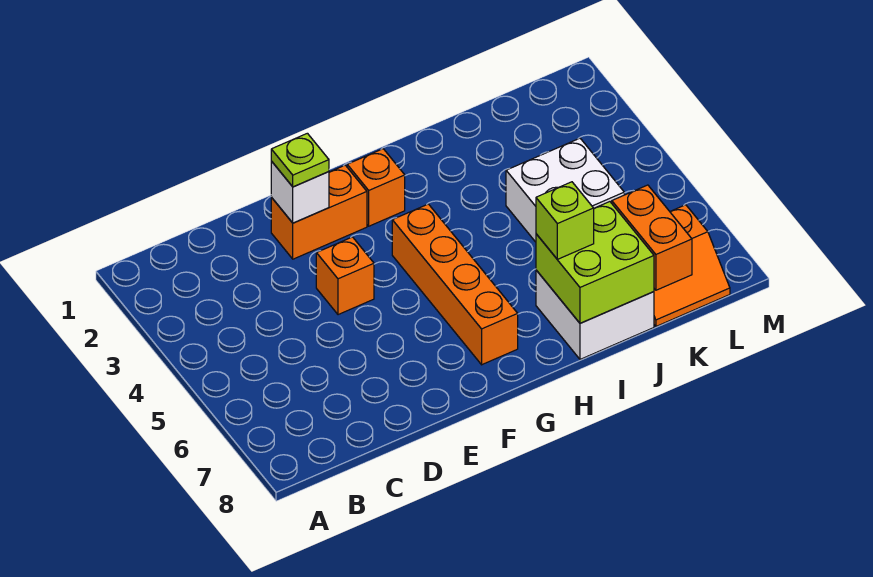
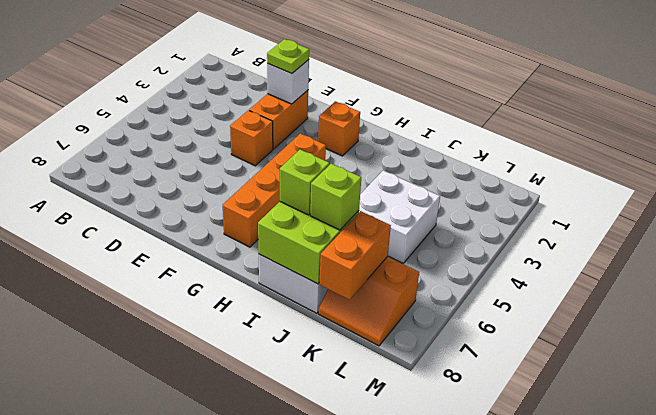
orange 1x2 brick [271,165,367,259] -> orange 1x2 brick turned to [249,90,308,149]
none -> lime 1x1 brick [310,164,361,230]

